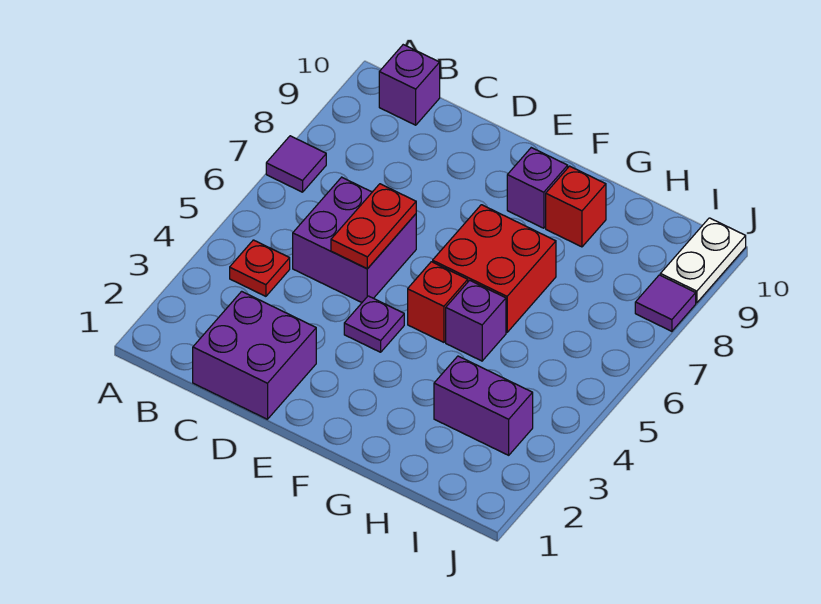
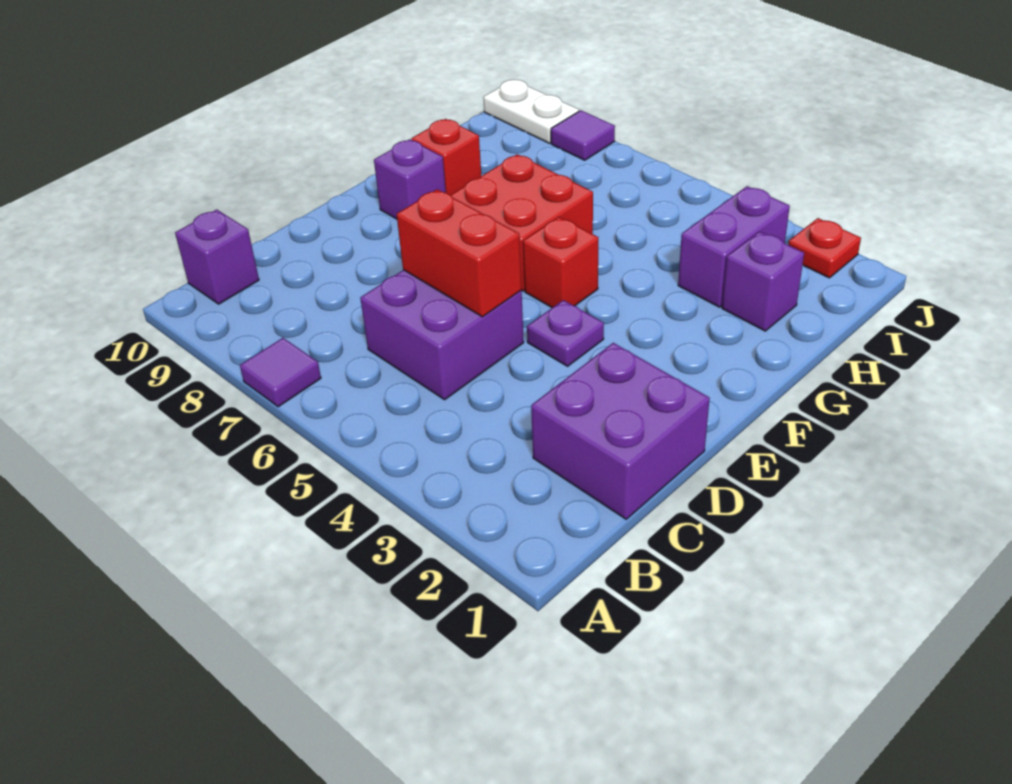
red 1x1 plate [230,240,290,296] -> red 1x1 plate moved to [788,218,861,278]
red 1x2 plate [331,184,416,269] -> red 1x2 brick [397,189,522,317]
purple 1x1 brick [446,280,506,361] -> purple 1x1 brick moved to [722,232,804,331]

